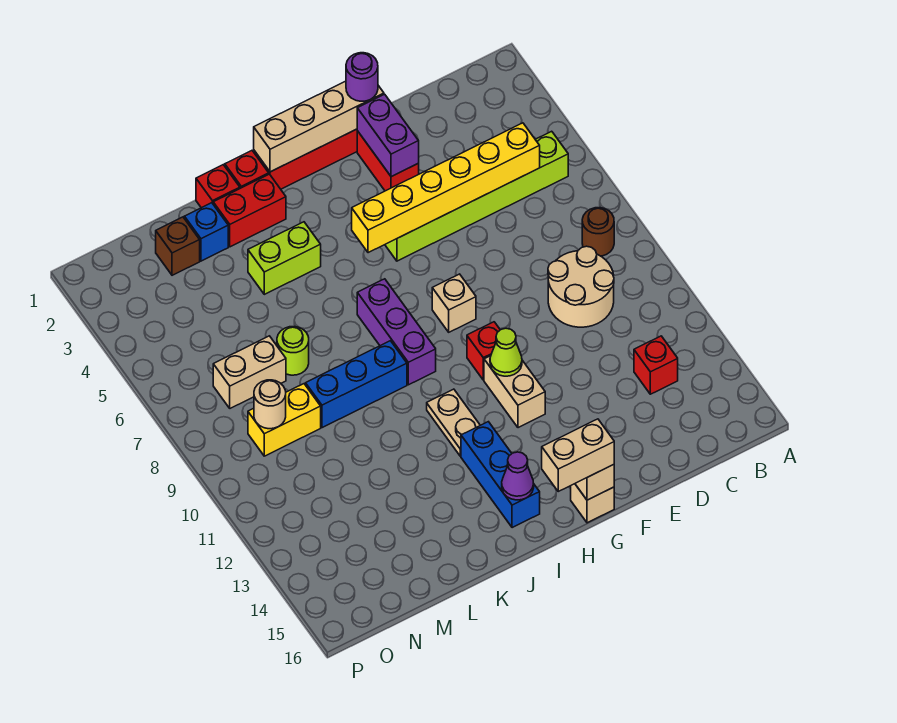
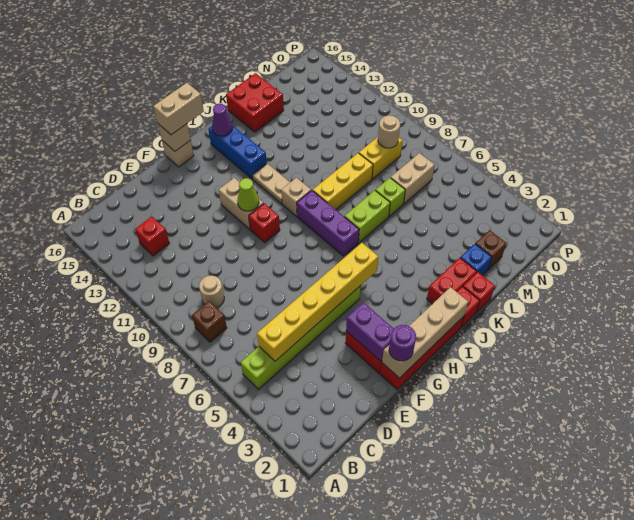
brown 1x1 round brick [582,208,614,256] -> brown 1x1 brick [192,301,227,342]
tan 2x2 round brick [548,246,614,327] -> tan 1x1 round brick [199,276,224,308]
tan 1x1 brick [432,274,476,332] -> tan 1x1 brick moved to [281,178,311,216]
lime 1x2 brick [248,222,321,294] -> lime 1x2 brick moved to [344,190,390,243]
blue 1x3 brick [306,341,407,428] -> yellow 1x3 brick [313,153,373,210]
none -> red 2x2 brick [226,73,284,132]
lime 1x1 round brick [277,327,309,375] -> lime 1x1 brick [375,178,405,216]

